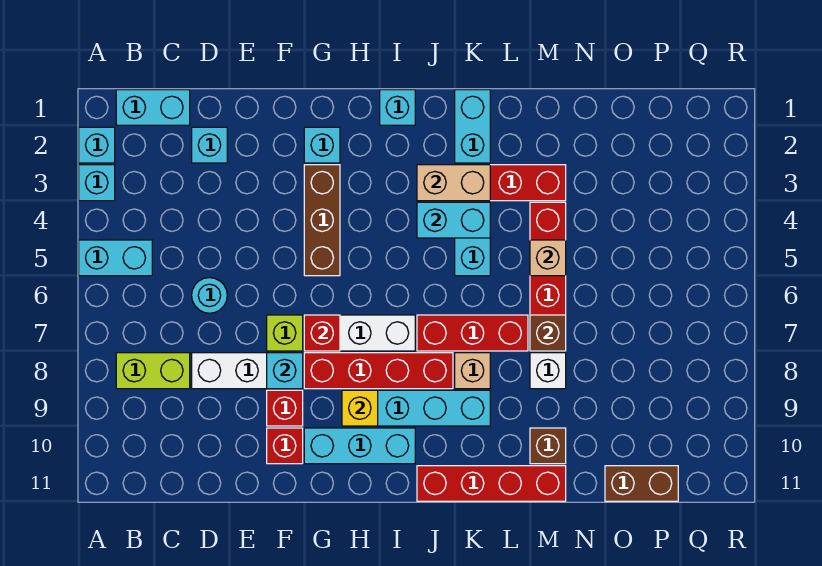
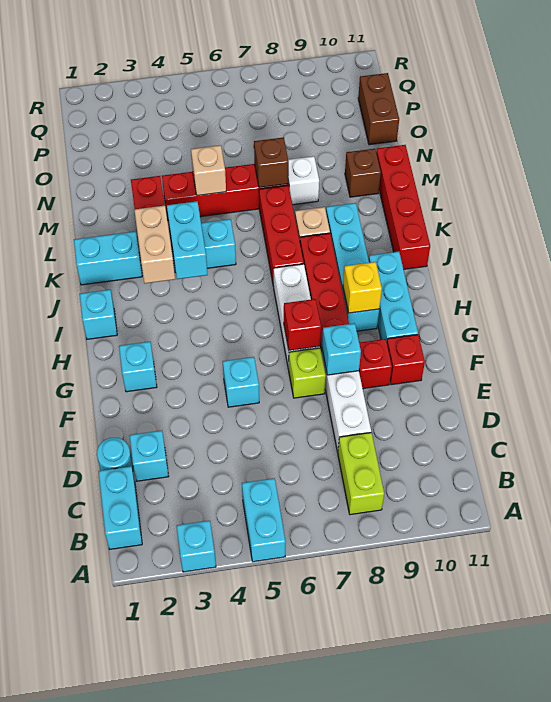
cyan 1x1 brick [79,127,115,163] -> cyan 1x1 brick moved to [223,357,259,407]
cyan 1x1 round brick [192,278,227,313] -> cyan 1x1 round brick moved to [97,438,133,471]
brown 1x3 brick [304,165,340,276] -> none

